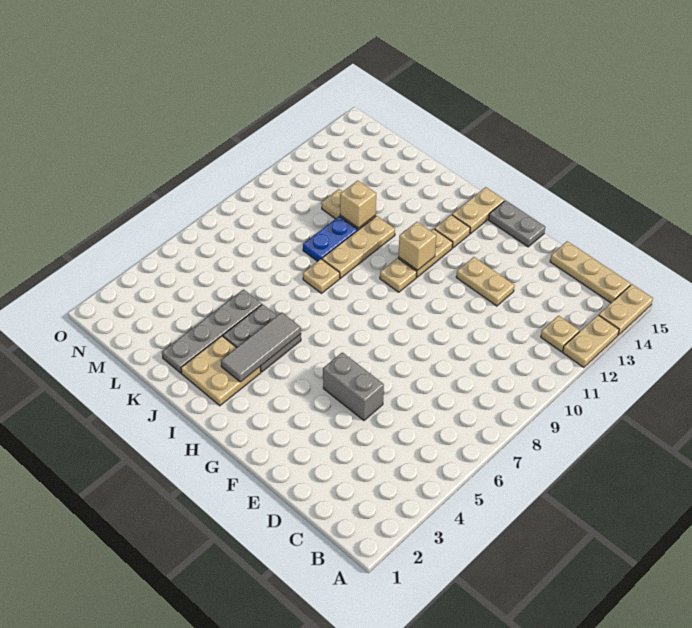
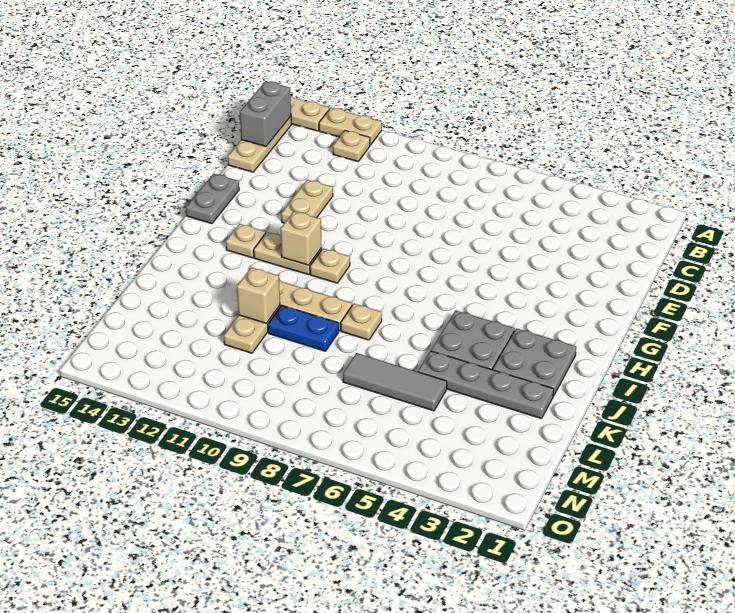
grey 1x2 brick [323,352,384,420] -> grey 1x2 brick moved to [240,81,291,146]
tan 1x2 plate [452,187,505,234] -> none
tan 2x2 plate [181,336,261,406] -> grey 2x2 plate [493,328,576,396]
grey 1x3 tile [221,312,301,382] -> grey 1x3 tile moved to [343,353,447,411]

